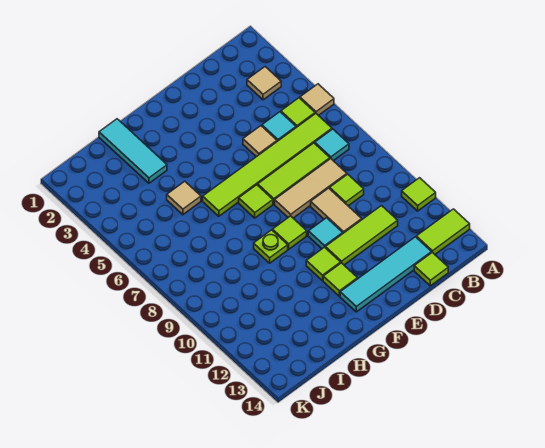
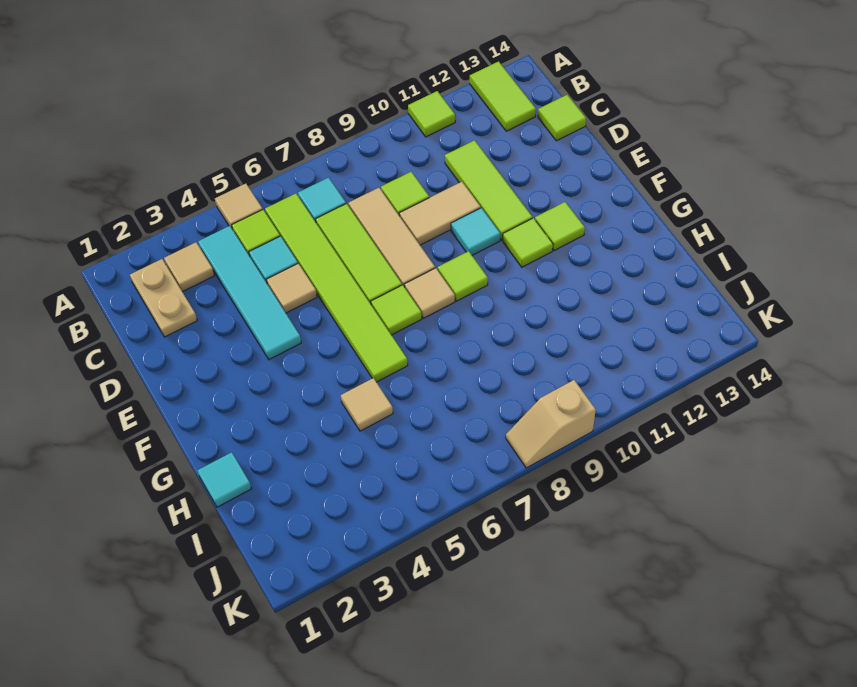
none -> tan 1x2 plate [130,259,197,337]
cyan 1x4 tile [340,237,432,312] -> cyan 1x4 tile moved to [198,226,301,360]
none -> tan 1x1 tile [404,268,455,318]
lime 1x1 plate [254,230,288,263] -> none
cyan 1x3 tile [99,119,167,183] -> cyan 1x1 tile [197,452,251,507]
none -> tan 1x2 slope [506,380,596,468]

